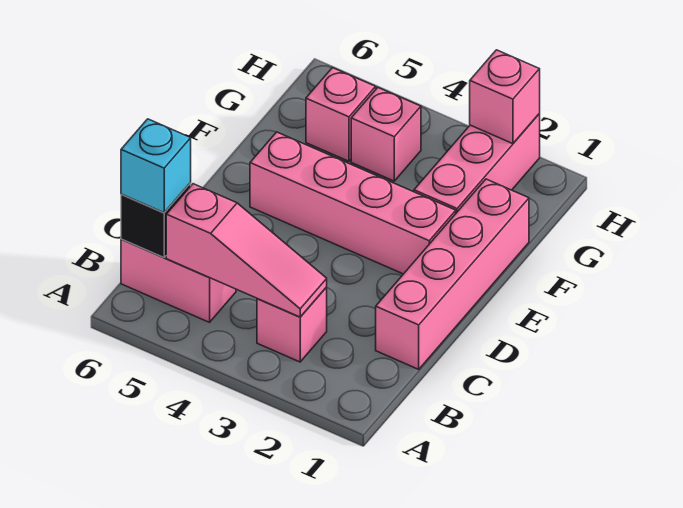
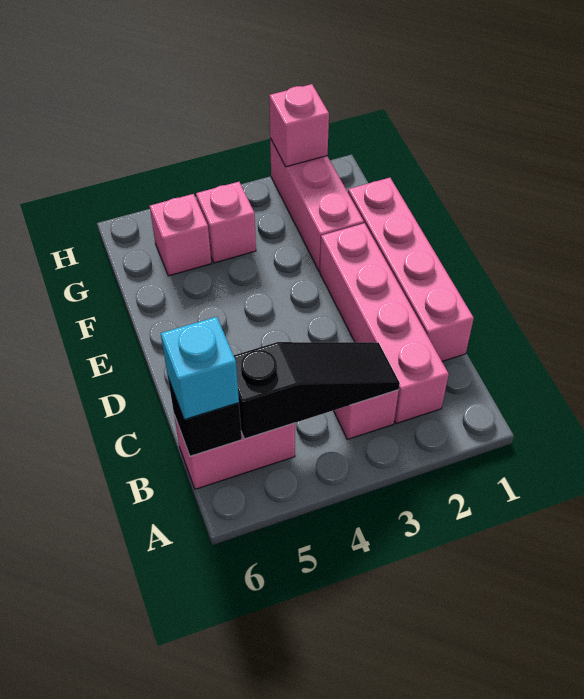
pink 1x3 slope [166,184,327,317] -> black 1x3 slope [234,342,400,439]
pink 1x4 brick [250,132,456,274] -> pink 1x4 brick turned to [320,223,449,424]

